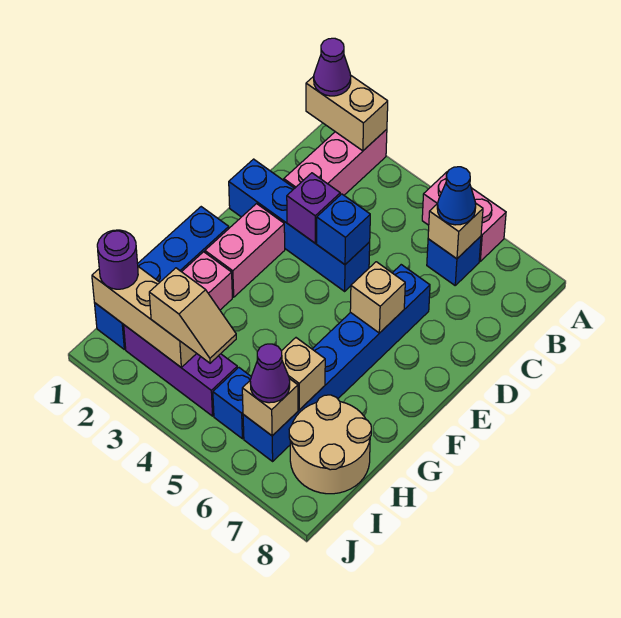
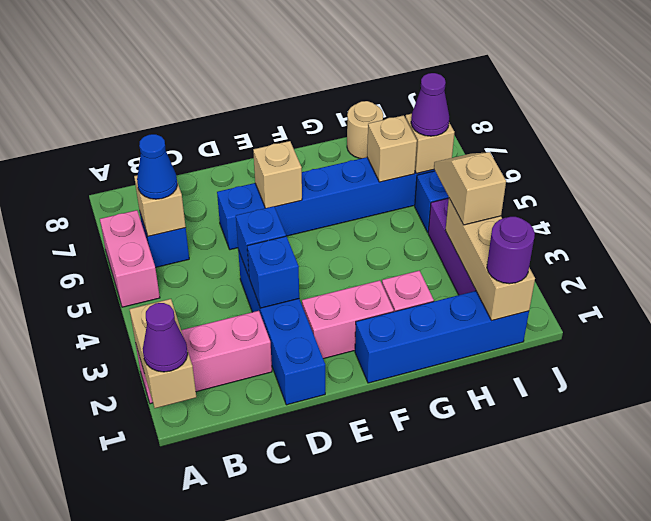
purple 1x1 brick [287,173,340,243] -> blue 1x1 brick [247,236,299,308]
tan 2x2 round brick [289,395,371,494] -> tan 1x1 round brick [347,101,383,158]

